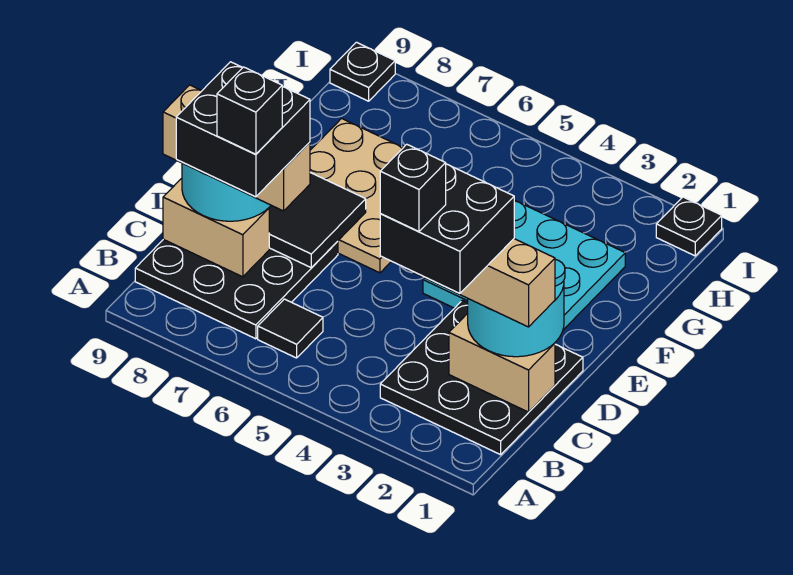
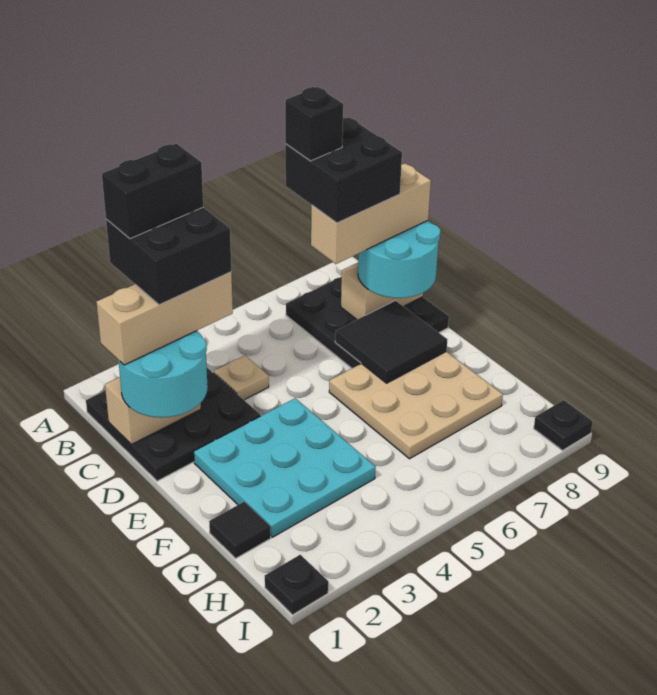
black 1x1 brick [380,144,446,231] -> black 1x2 brick [102,144,203,239]
black 1x1 tile [258,299,323,358] -> black 1x1 tile moved to [209,502,271,558]
none -> tan 1x1 plate [213,356,269,400]

